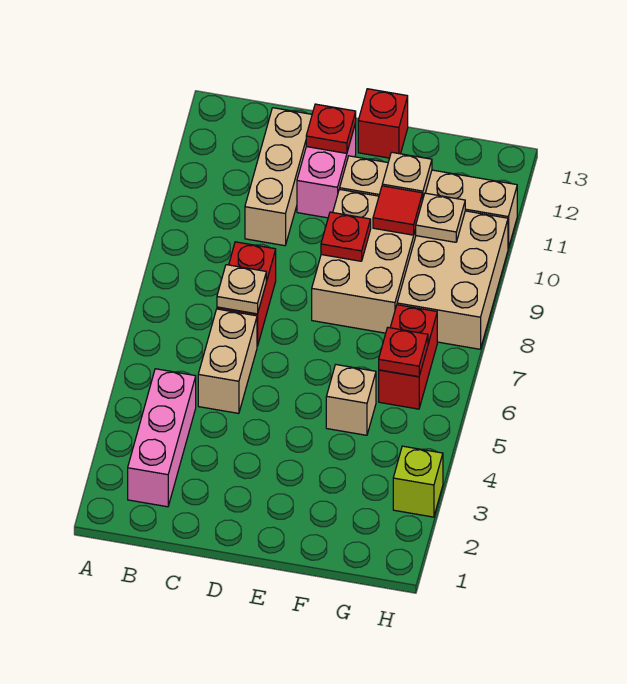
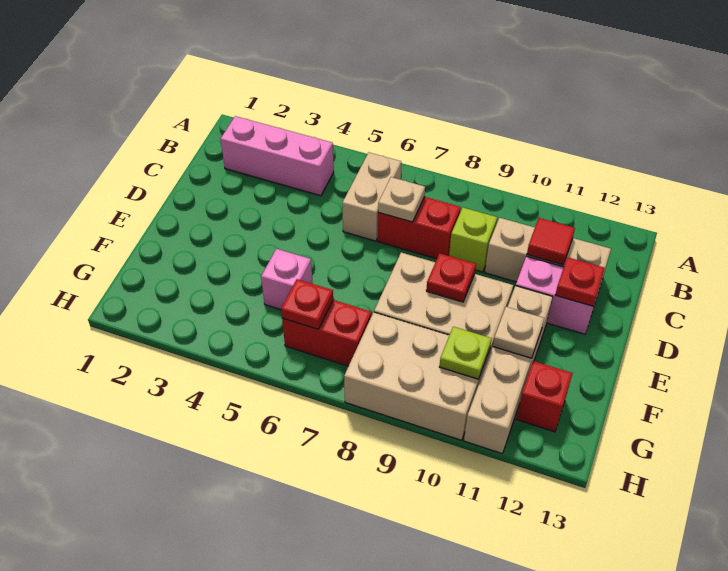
tan 1x2 brick [198,309,257,413] -> tan 1x2 brick turned to [342,153,401,241]
red 1x1 brick [358,89,408,158] -> red 1x1 brick moved to [517,361,572,432]
tan 1x1 brick [326,365,376,435] -> pink 1x1 brick [261,249,313,310]
red 1x1 tile [373,186,423,235] -> red 1x1 tile moved to [527,218,575,265]
tan 1x1 plate [415,193,465,242] -> lime 1x1 plate [440,327,492,379]
lime 1x1 brick [393,446,443,517] -> lime 1x1 brick moved to [449,208,497,272]

